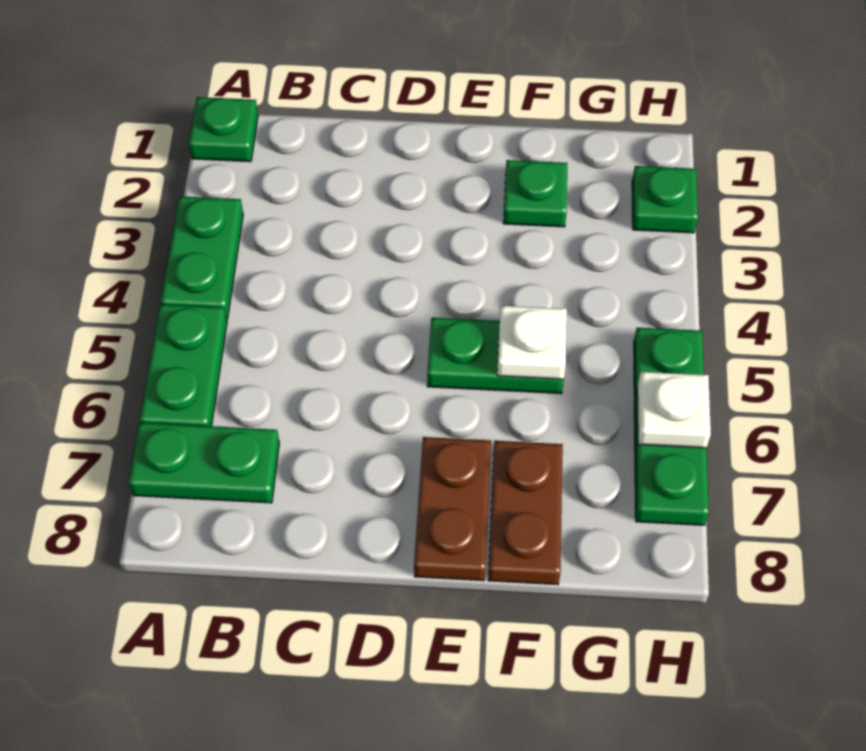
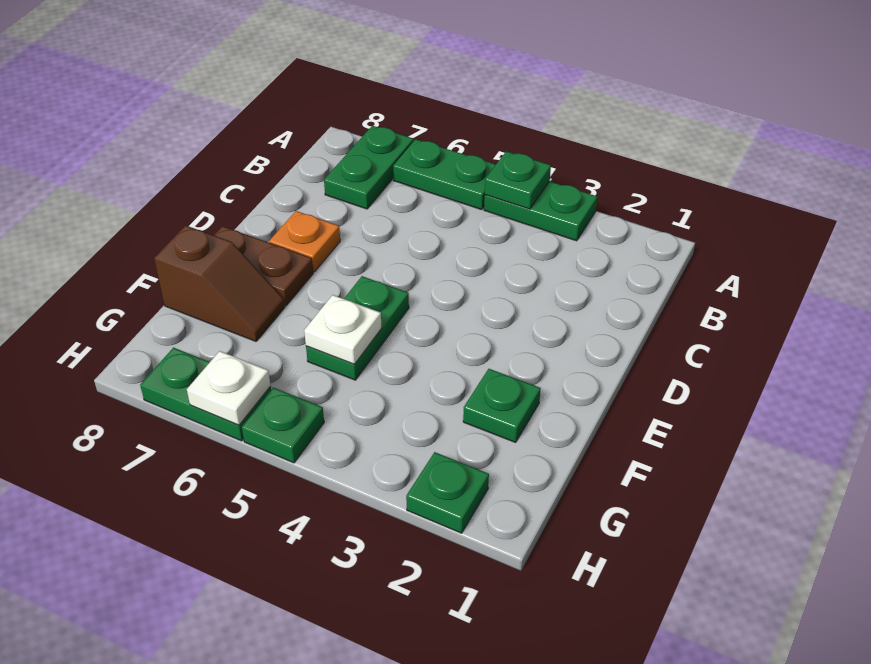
green 1x1 plate [189,97,258,162] -> green 1x1 plate moved to [485,151,551,209]
none -> orange 1x1 plate [269,211,340,272]
brown 1x2 plate [488,441,563,585] -> brown 1x2 slope [154,226,285,341]

